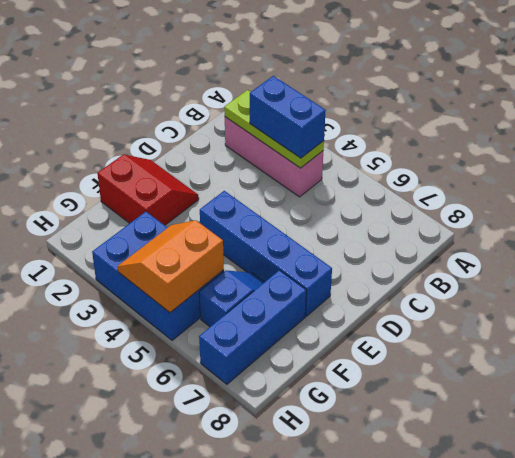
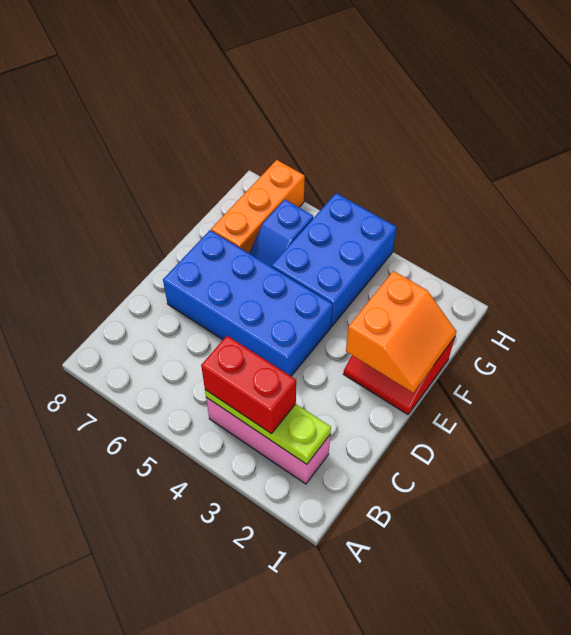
blue 1x2 brick [250,76,326,158] -> red 1x2 brick [201,336,296,434]
blue 1x4 brick [200,191,332,316] -> blue 2x4 brick [163,230,333,376]
blue 1x3 brick [199,270,306,384] -> orange 1x3 brick [211,160,305,253]
blue 2x3 brick [92,212,224,340] -> blue 2x3 brick turned to [272,193,396,327]
orange 2x2 slope [117,220,224,312] -> orange 2x2 slope moved to [346,271,457,393]

